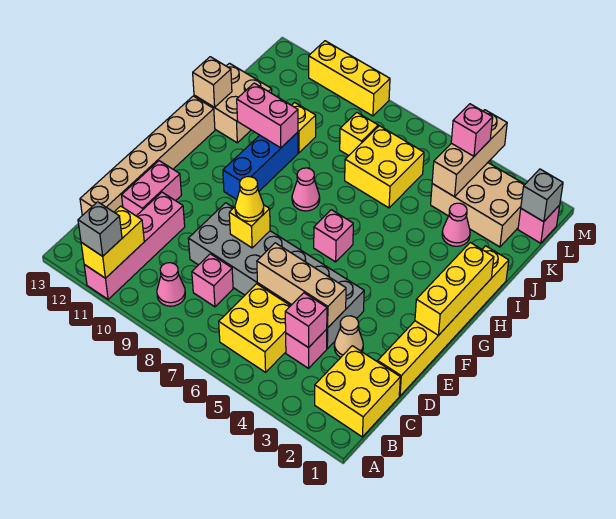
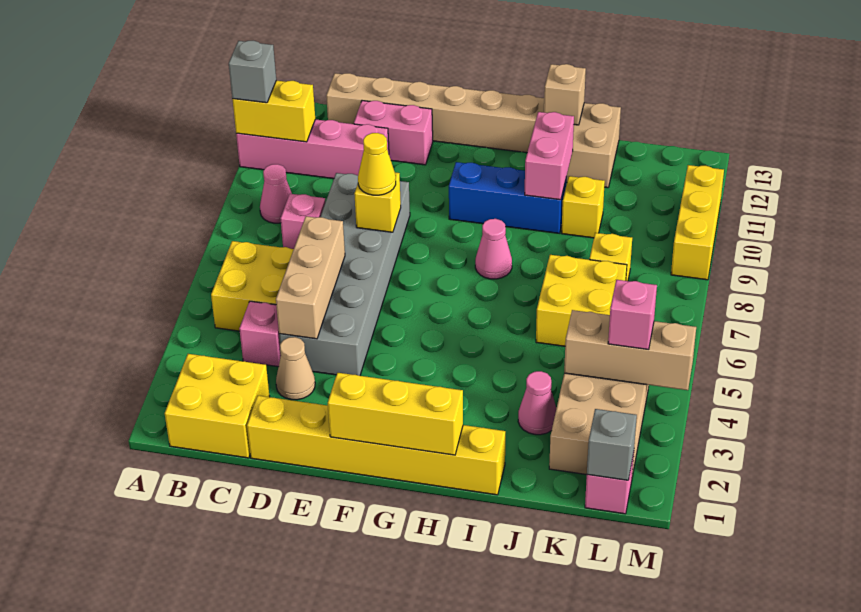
pink 1x1 brick [285,293,327,348] -> none
pink 1x1 brick [314,210,353,262] -> none

